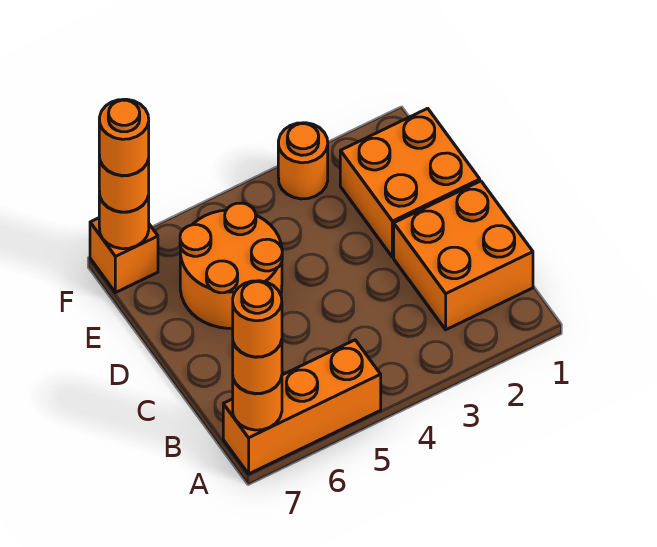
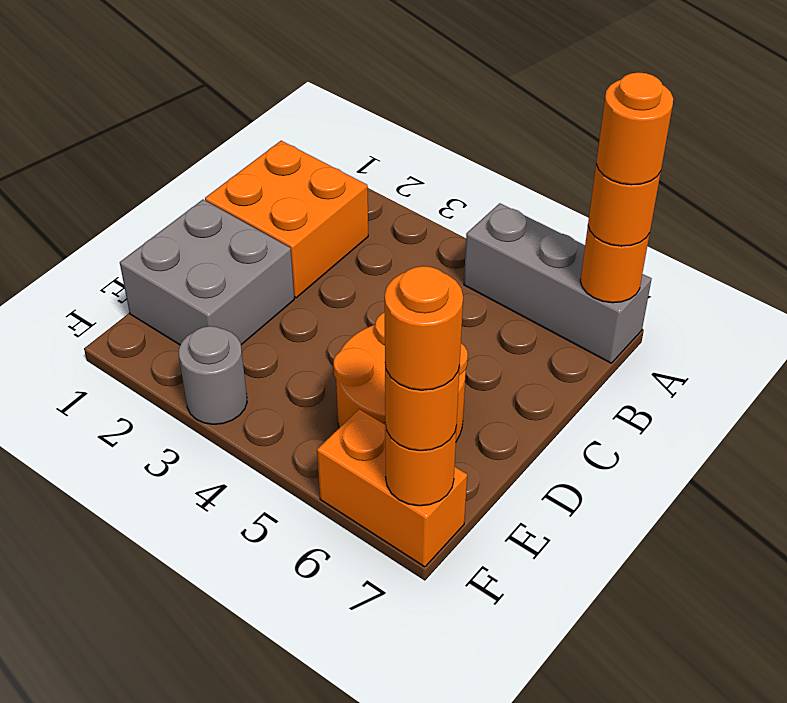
orange 1x3 brick [223,340,381,474] -> grey 1x3 brick [464,203,652,363]
orange 2x2 brick [340,108,480,257] -> grey 2x2 brick [120,200,294,345]
orange 1x1 round brick [278,123,328,199] -> grey 1x1 round brick [179,326,247,424]
orange 1x1 brick [90,218,158,293] -> orange 1x2 brick [317,409,467,567]

